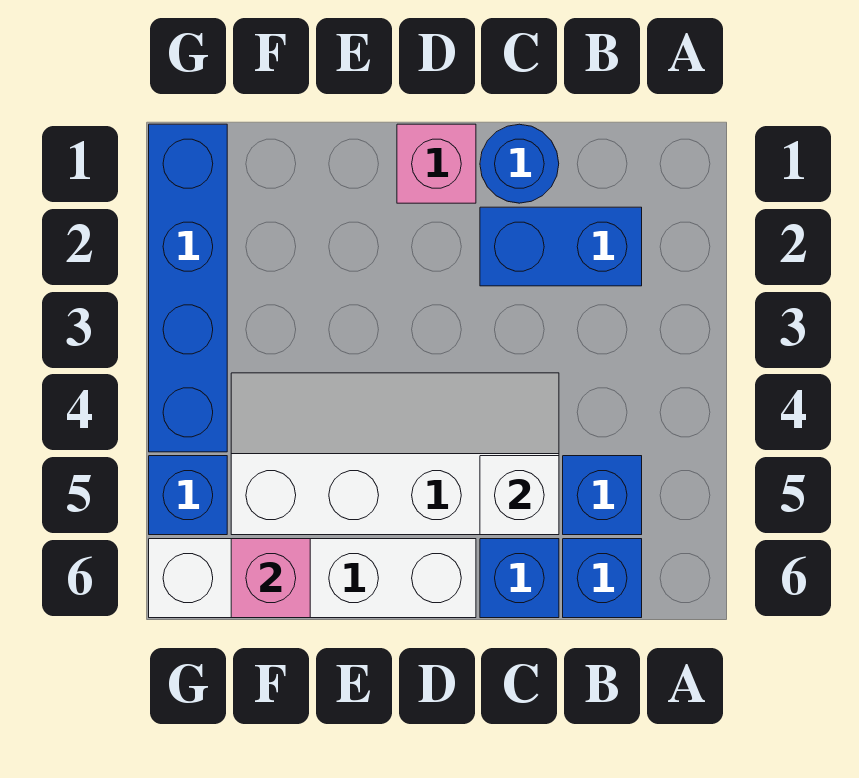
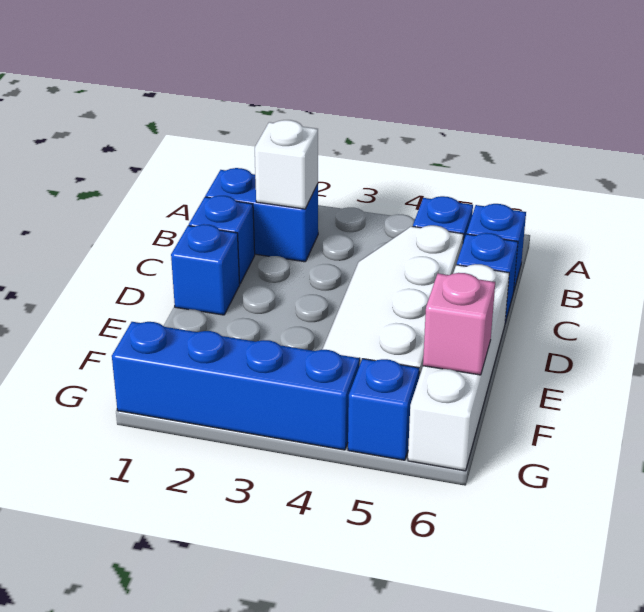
blue 1x2 brick [480,207,642,286] -> blue 1x2 brick turned to [205,168,318,262]
blue 1x1 round brick [480,124,559,203] -> blue 1x1 brick [189,196,255,284]
white 1x1 brick [480,456,559,535] -> white 1x1 brick moved to [255,120,318,209]
pink 1x1 brick [397,124,476,203] -> blue 1x1 brick [171,224,240,315]

